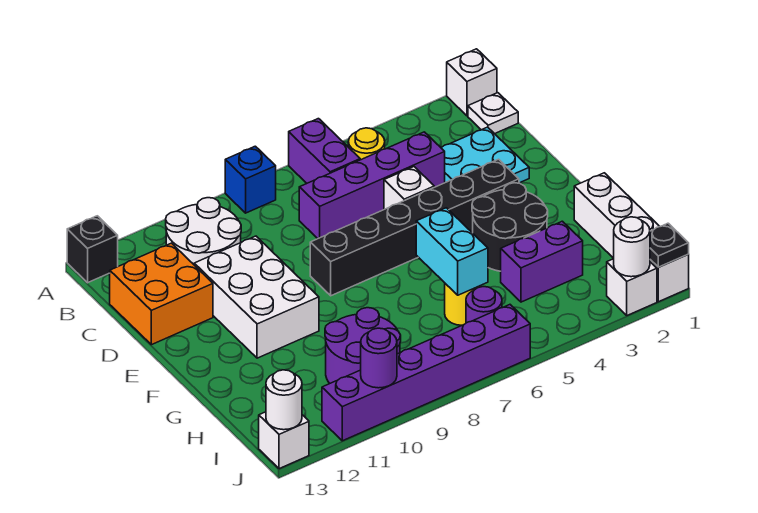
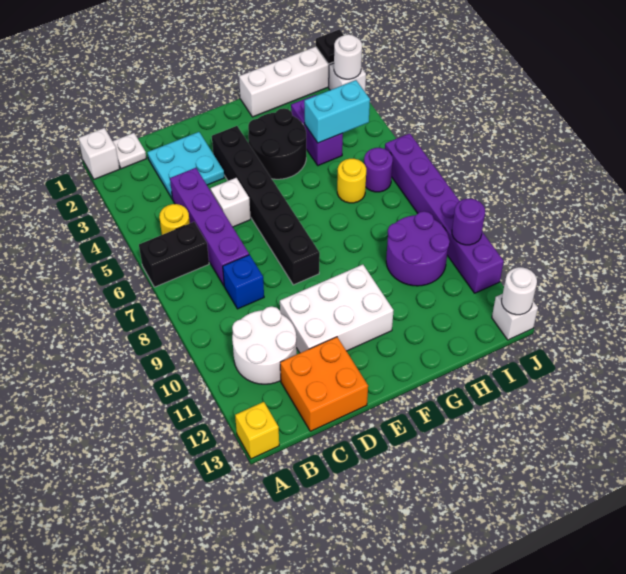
purple 1x2 brick [289,119,360,183] -> black 1x2 brick [139,222,209,287]
blue 1x1 brick [225,146,276,213] -> blue 1x1 brick moved to [223,255,264,309]
black 1x1 brick [67,216,118,283] -> yellow 1x1 brick [235,402,279,459]
cyan 1x2 brick [416,208,488,295] -> cyan 1x2 brick moved to [304,80,370,143]

